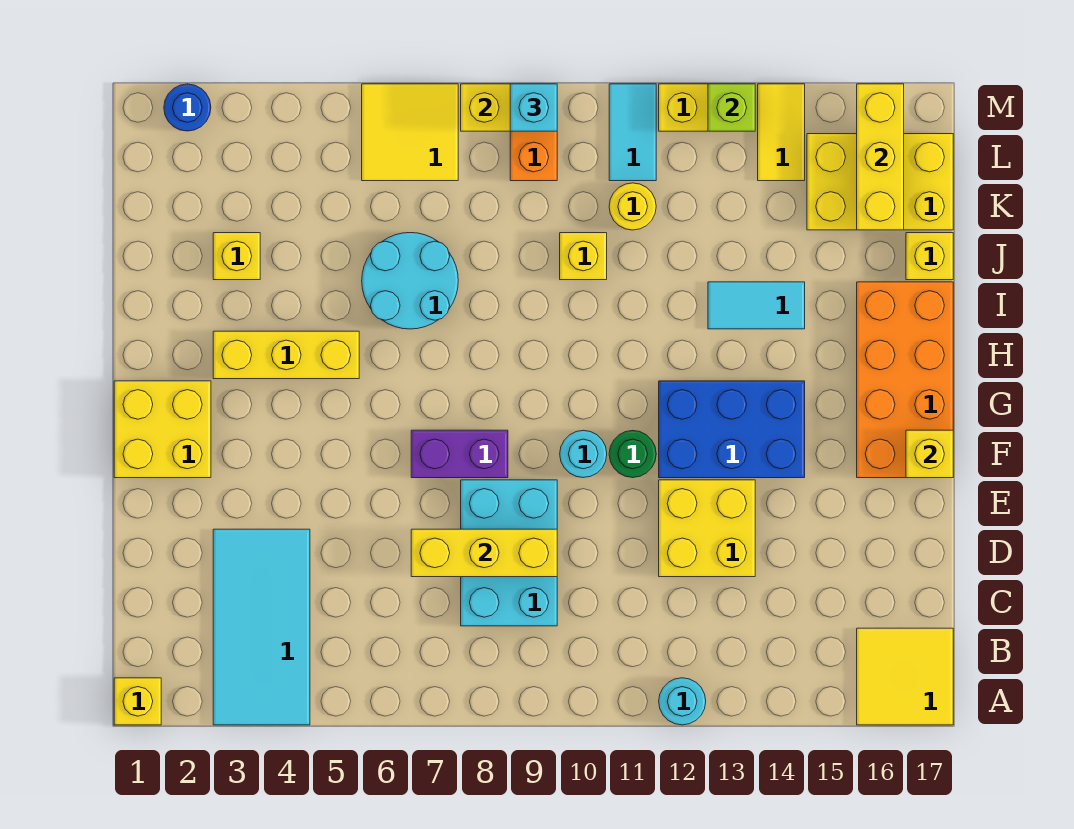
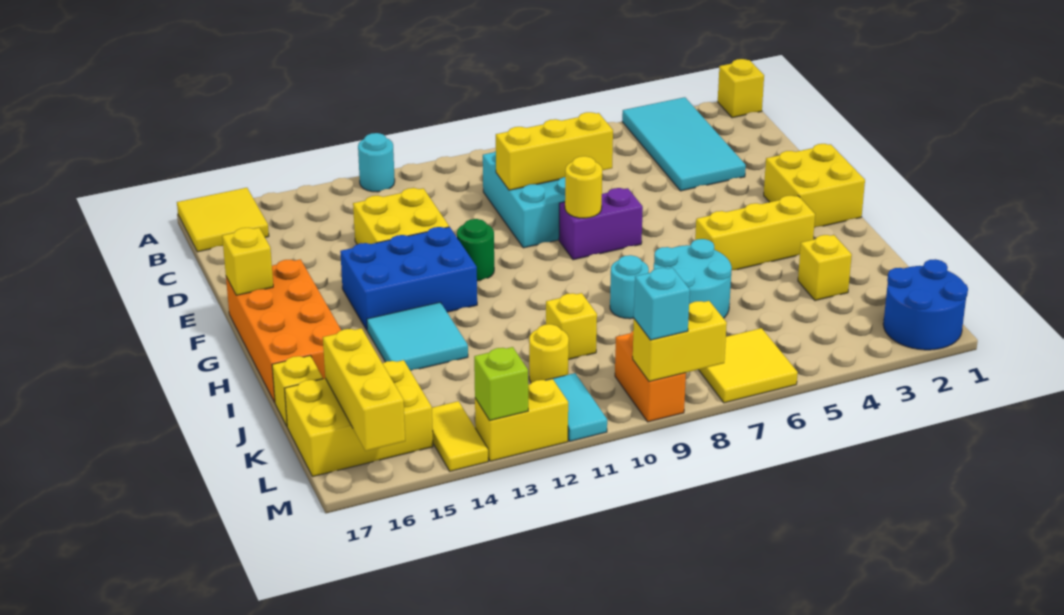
none -> yellow 1x1 round brick [565,156,602,218]
cyan 1x1 round brick [560,430,607,478] -> cyan 1x1 round brick moved to [610,255,649,319]
cyan 1x2 tile [708,282,805,329] -> cyan 2x2 tile [367,302,468,371]
blue 1x1 round brick [164,84,211,131] -> blue 2x2 round brick [883,259,968,350]

